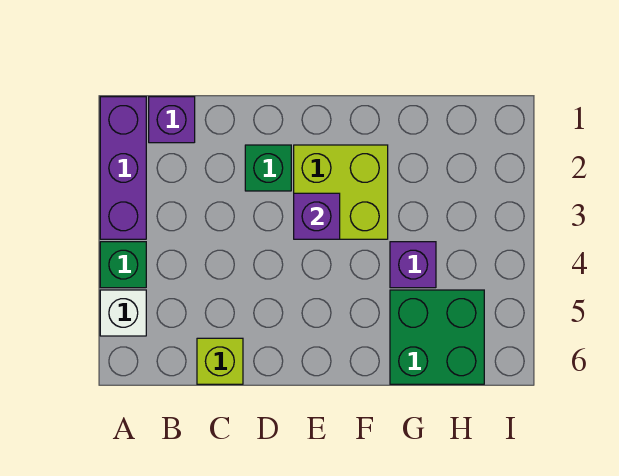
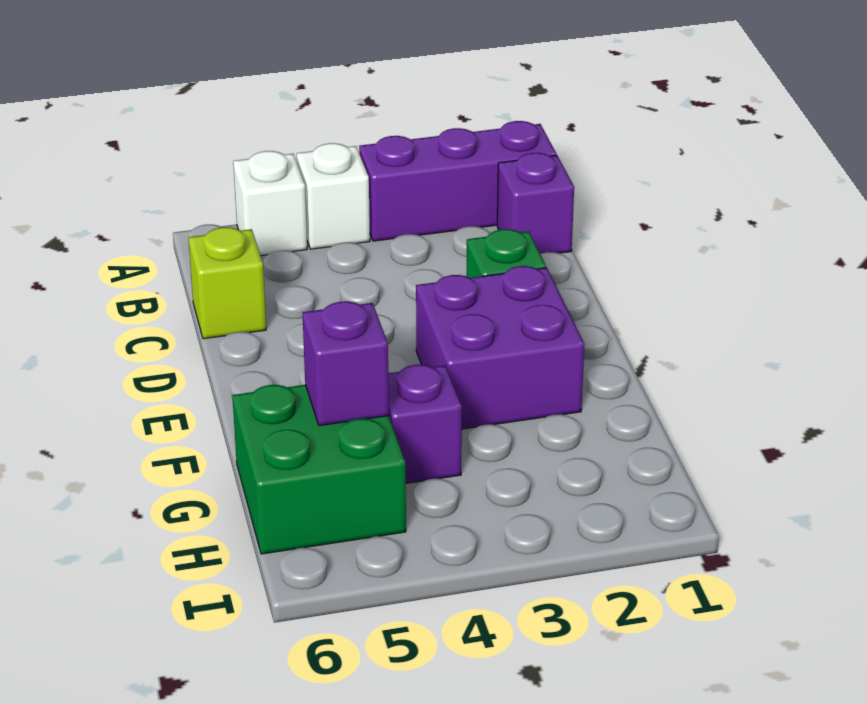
green 1x1 brick [100,242,146,288] -> white 1x1 brick [297,143,370,249]
lime 2x2 brick [294,145,388,239] -> purple 2x2 brick [416,266,584,429]
purple 1x1 brick [294,193,340,239] -> purple 1x1 brick moved to [302,301,389,426]

